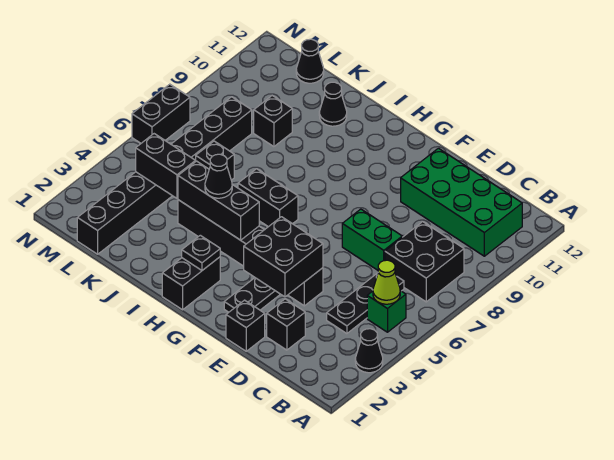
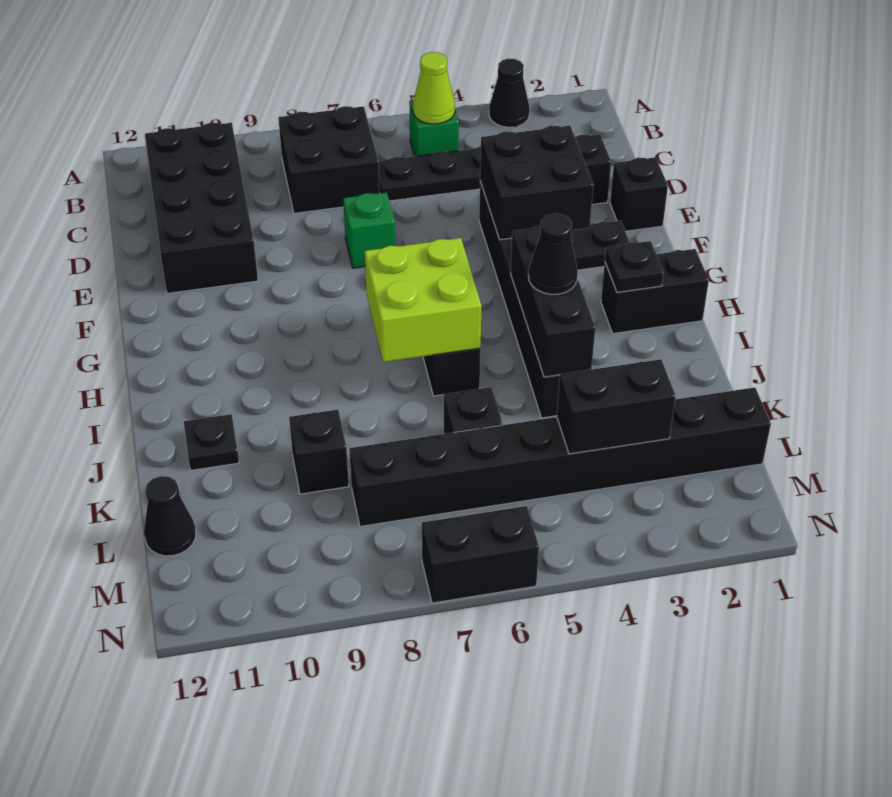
green 2x4 brick [401,148,522,256] -> black 2x4 brick [145,123,258,293]
green 1x2 brick [342,209,402,270] -> green 1x1 brick [343,192,395,268]
none -> lime 2x2 brick [365,238,482,362]
black 1x1 cone [319,82,347,126] -> black 1x1 plate [184,414,239,470]
black 1x2 brick [136,134,196,198] -> black 1x2 brick turned to [557,359,676,454]

